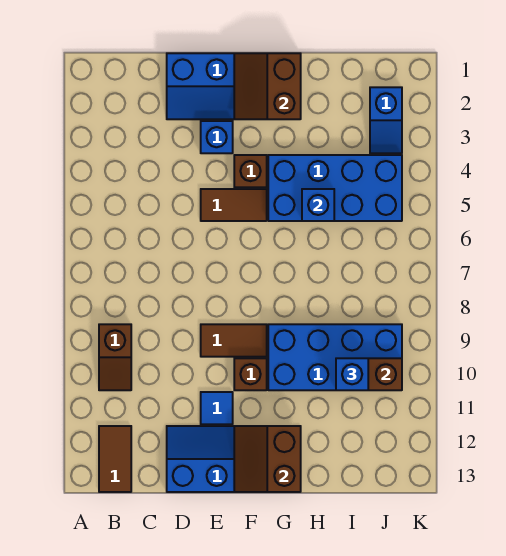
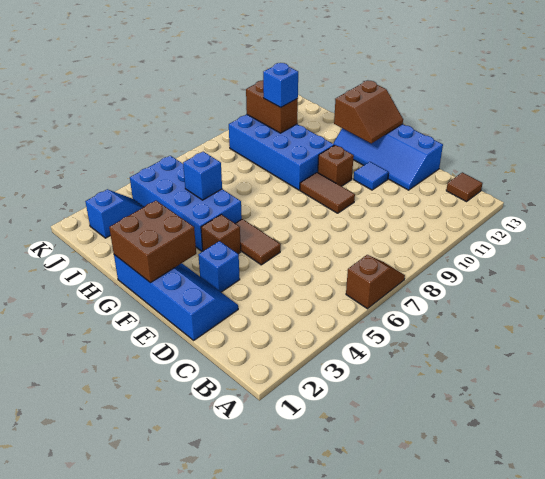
brown 1x2 slope [99,324,131,390] -> brown 1x2 slope moved to [346,255,405,309]
brown 1x2 tile [99,426,131,492] -> brown 1x1 tile [446,172,483,202]
brown 2x2 slope [234,53,301,119] -> brown 2x2 brick [109,201,196,283]

